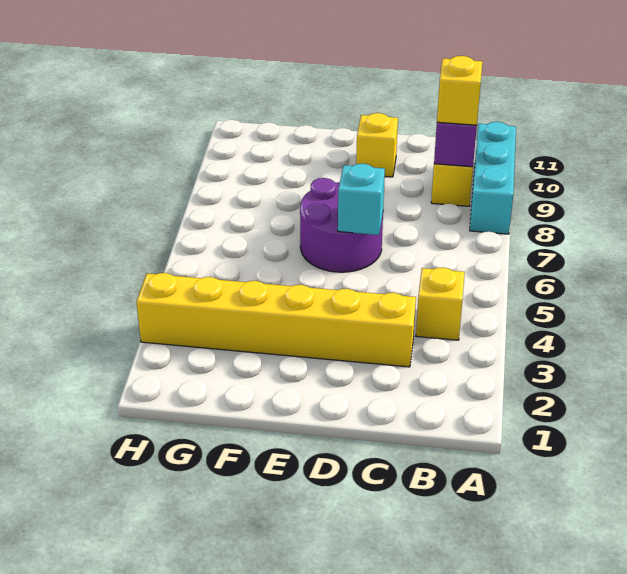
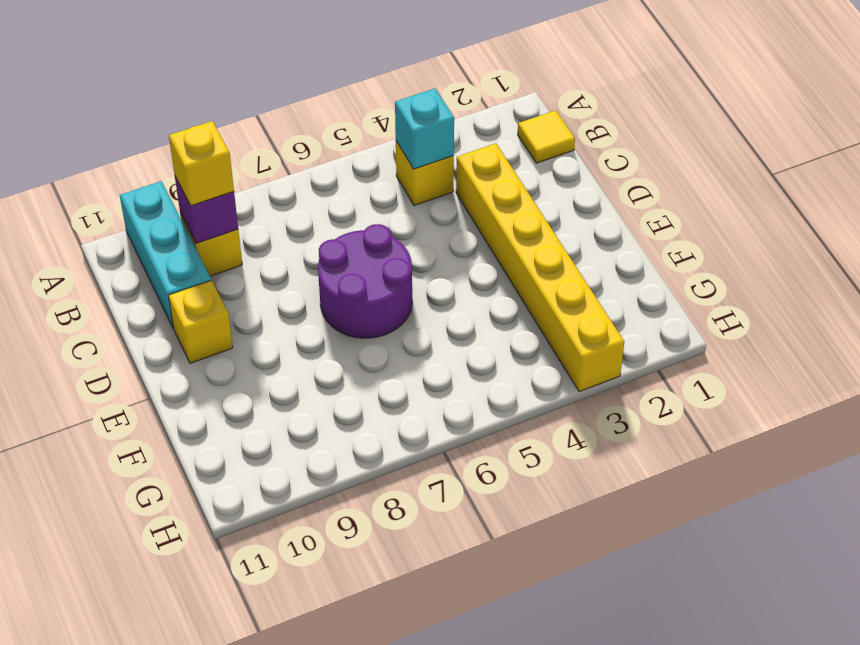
cyan 1x3 brick [470,122,516,234] -> cyan 1x3 brick turned to [120,181,211,329]
none -> yellow 1x1 tile [518,110,575,163]
cyan 1x1 brick [338,164,385,235] -> cyan 1x1 brick moved to [395,88,454,169]

